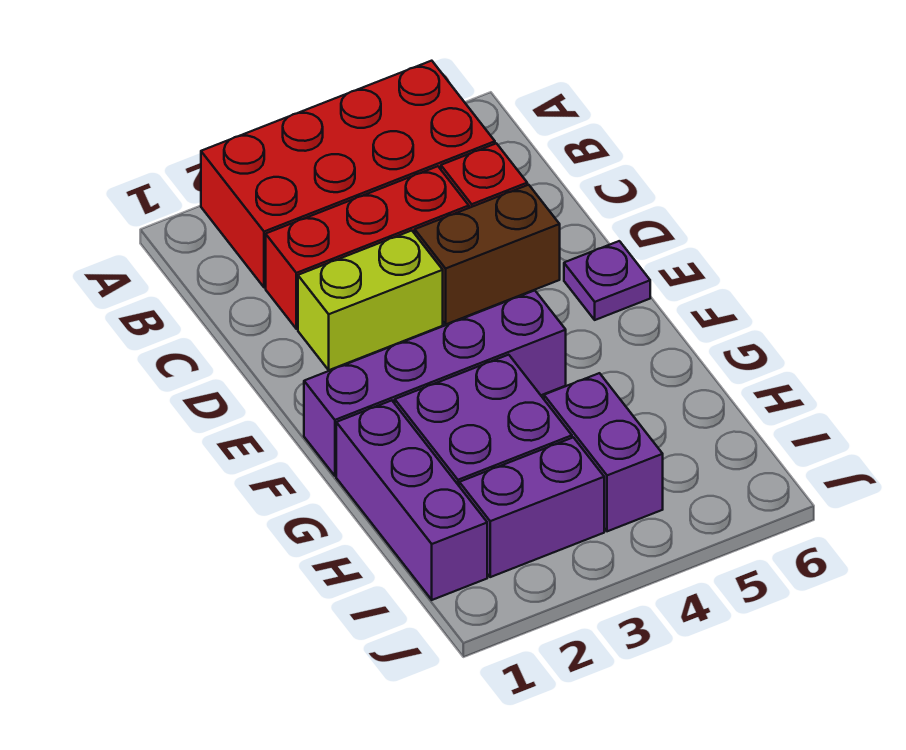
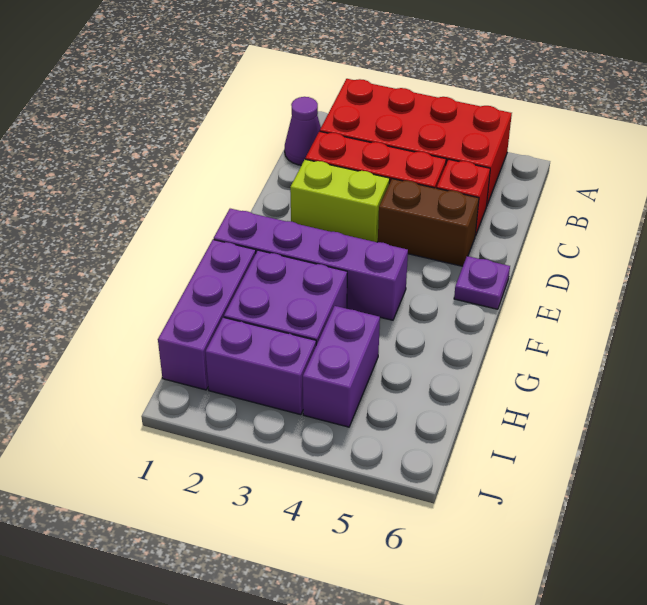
none -> purple 1x1 cone [285,97,321,165]

